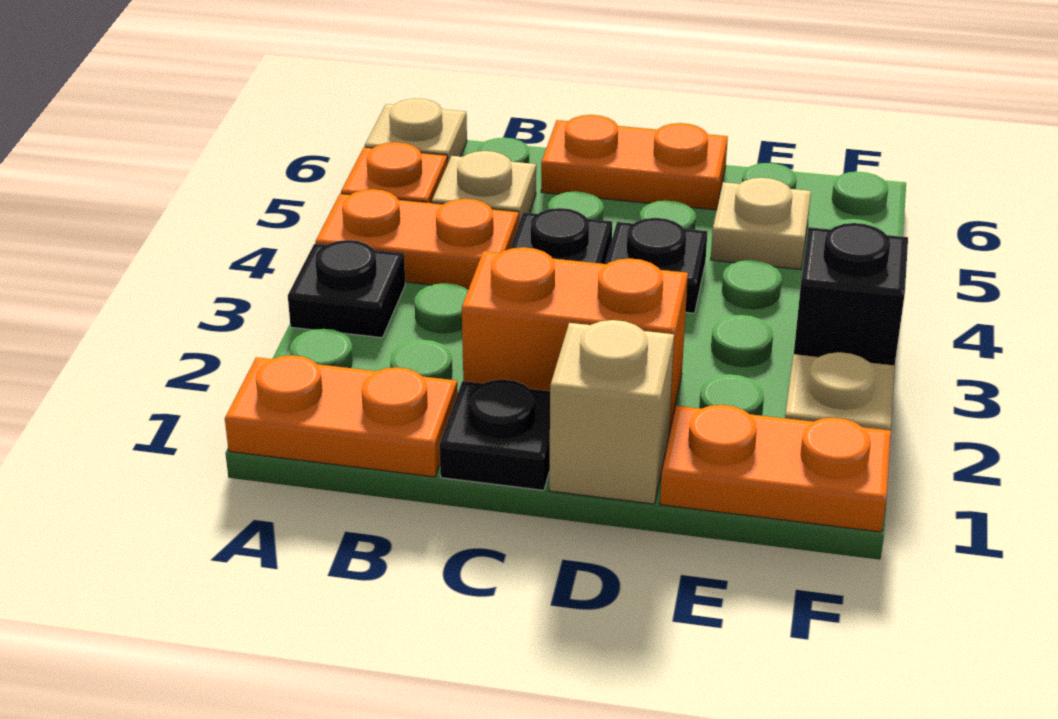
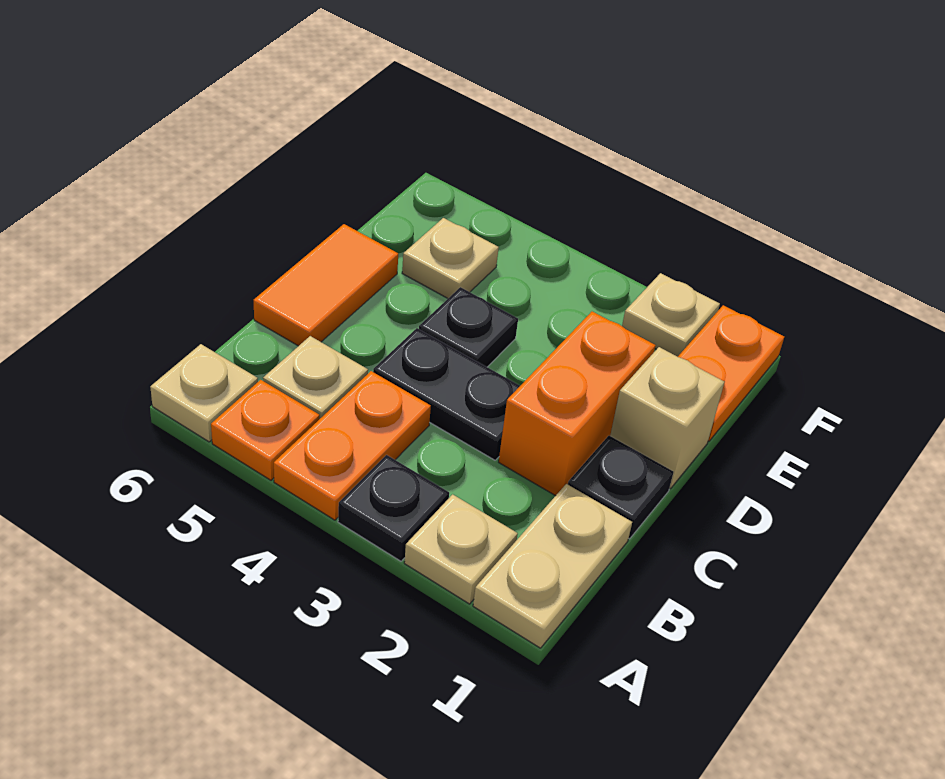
orange 1x2 plate [225,355,458,477] -> tan 1x2 plate [473,484,632,648]
none -> tan 1x1 plate [404,494,518,604]
orange 1x2 plate [541,115,728,210] -> orange 1x2 tile [254,224,398,346]
black 1x1 brick [794,223,908,365] -> none

